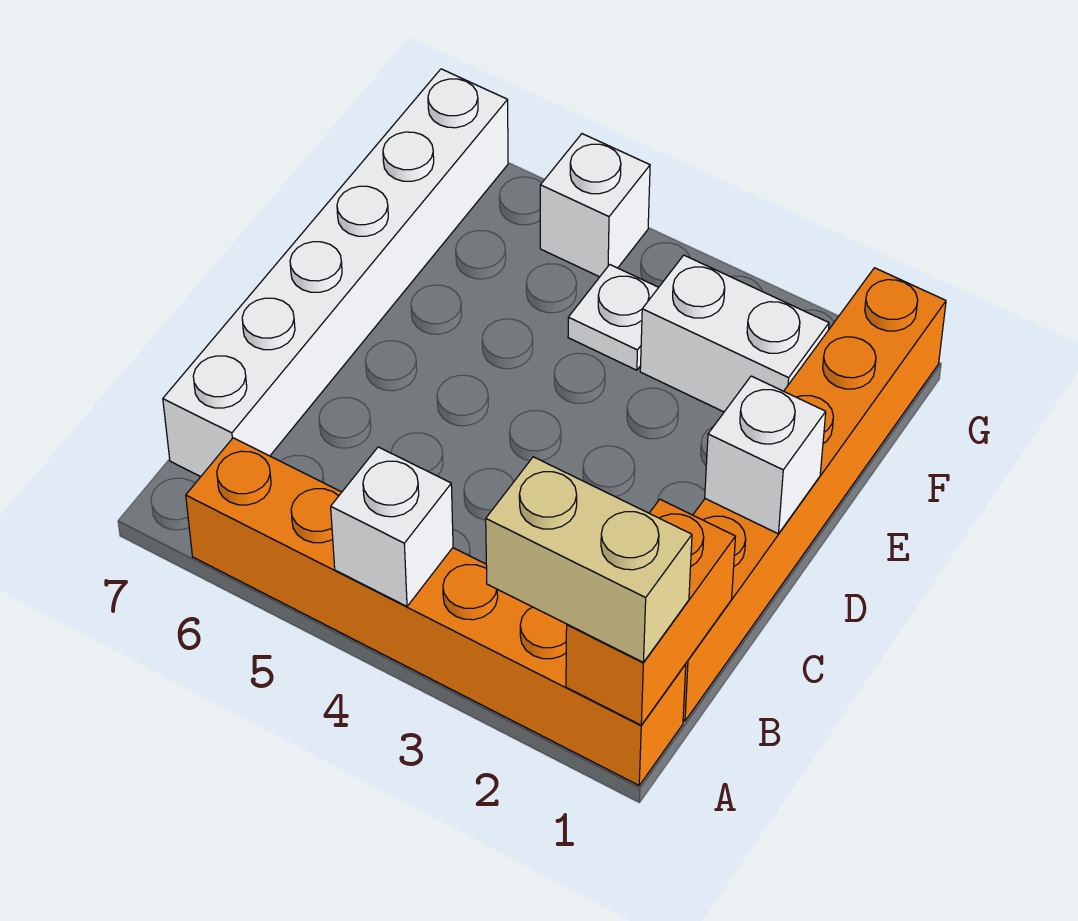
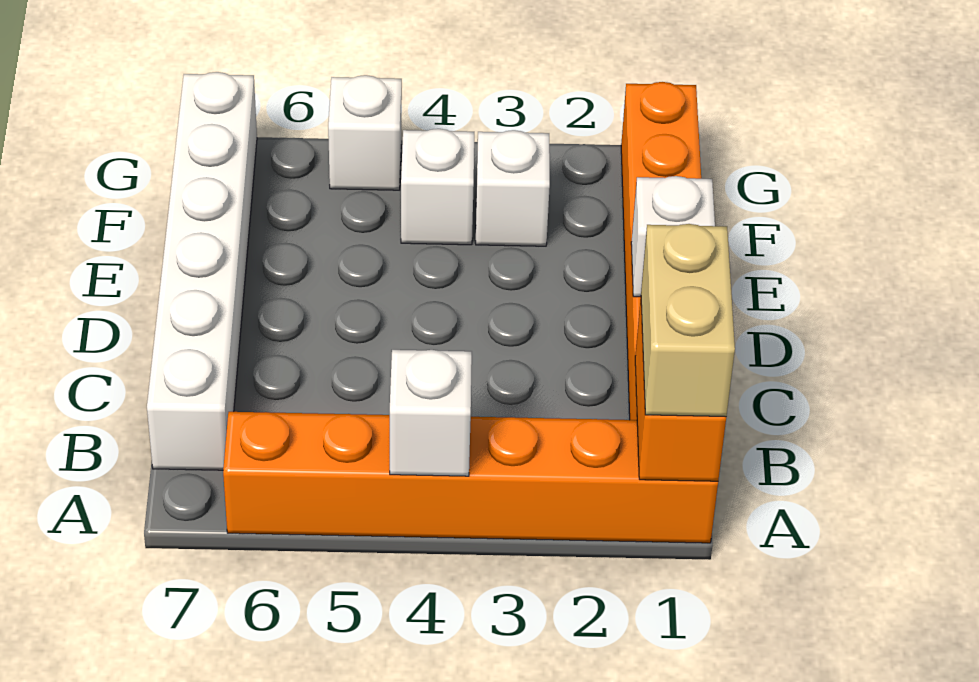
tan 1x2 brick [486,457,692,662] -> tan 1x2 brick turned to [641,224,735,417]
white 1x2 brick [640,255,829,412] -> white 1x1 brick [476,130,550,246]
white 1x1 plate [568,265,659,370] -> white 1x1 brick [401,129,474,245]

